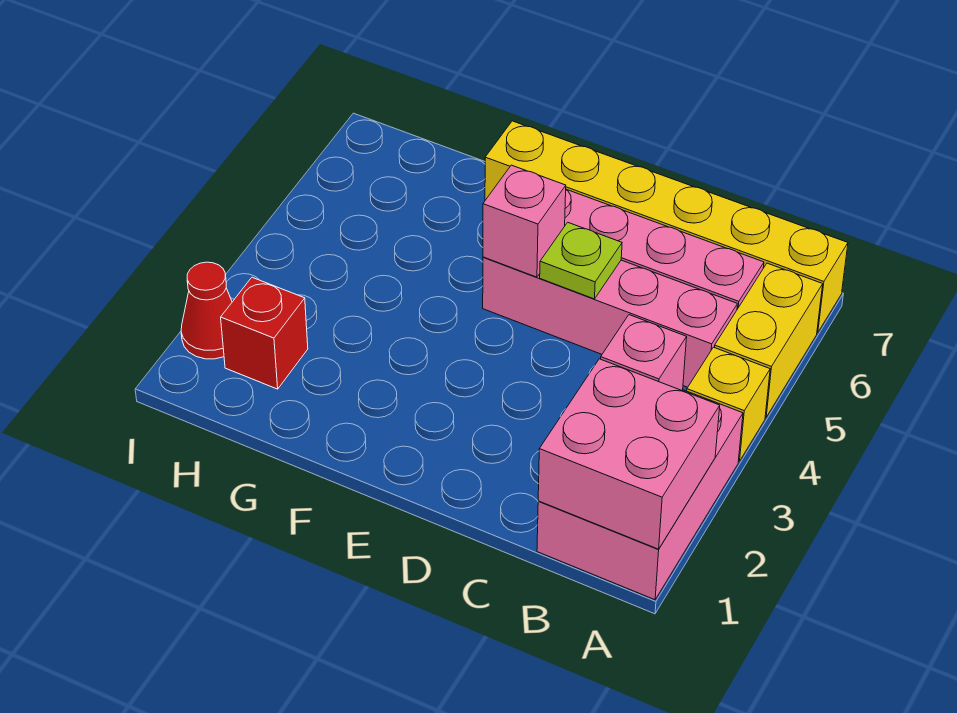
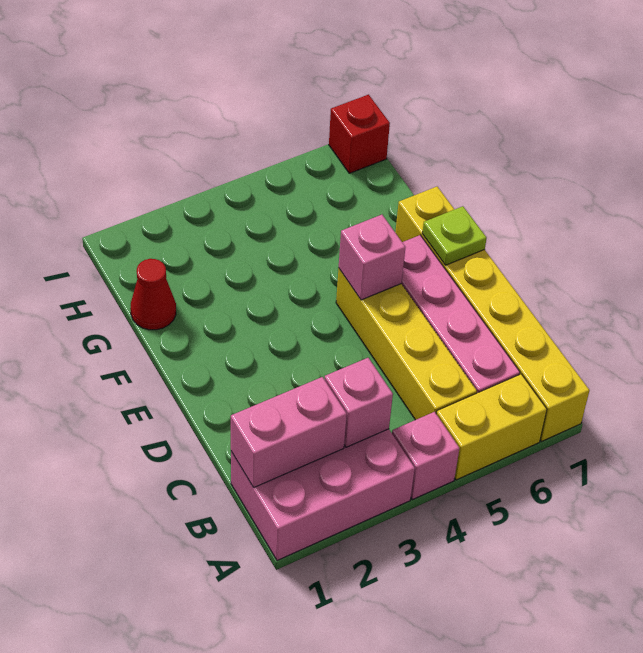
pink 2x2 brick [538,359,720,549] -> pink 1x2 brick [231,377,347,487]
yellow 1x1 brick [687,347,770,461] -> pink 1x1 brick [392,412,459,499]
pink 1x4 brick [483,257,737,387] -> yellow 1x4 brick [336,268,477,420]
lime 1x1 plate [540,222,622,299] -> lime 1x1 plate moved to [422,206,487,265]
red 1x1 brick [221,277,308,389] -> red 1x1 brick moved to [329,95,390,173]
red 1x1 cone [181,262,232,359] -> red 1x1 cone moved to [130,259,176,330]

